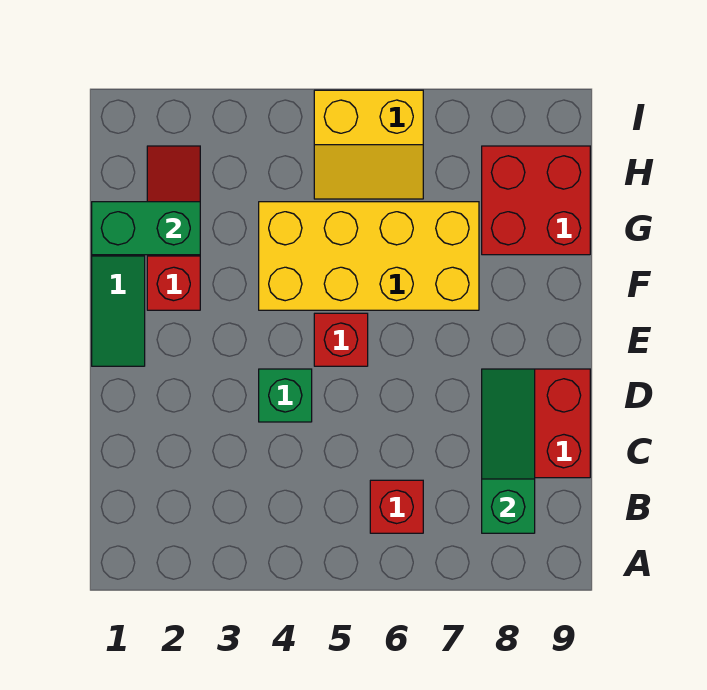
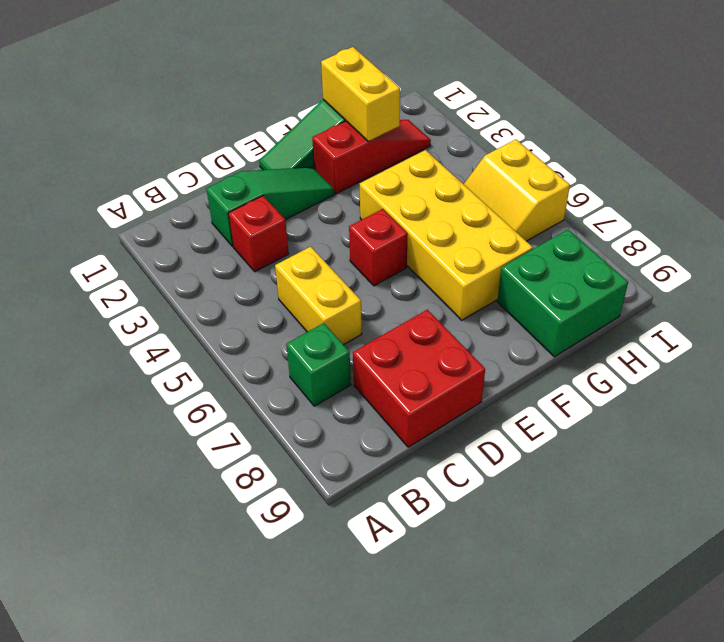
red 1x1 brick [370,480,423,533] -> red 1x1 brick moved to [228,196,289,272]
green 1x3 slope [482,369,535,533] -> green 1x3 slope moved to [206,167,334,246]
none -> yellow 1x2 brick [275,247,362,345]
green 1x1 brick [259,369,312,422] -> green 1x1 brick moved to [286,323,351,406]
green 1x2 brick [92,202,200,255] -> yellow 1x2 brick [321,47,400,141]
red 2x2 brick [482,146,590,255] -> green 2x2 brick [497,230,628,357]

